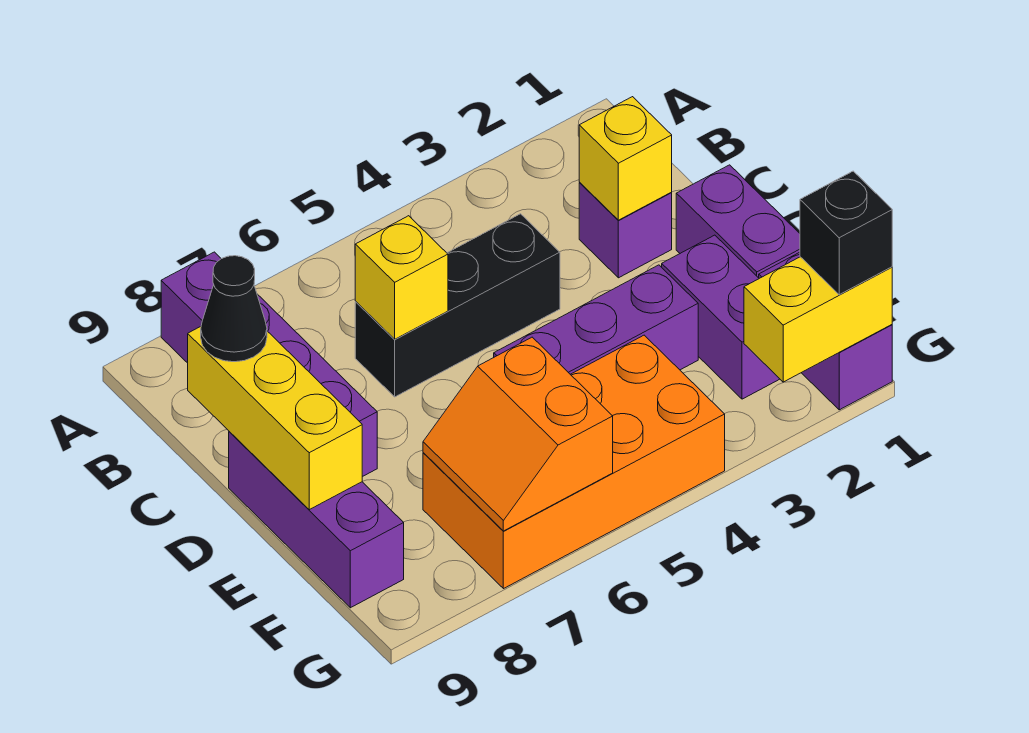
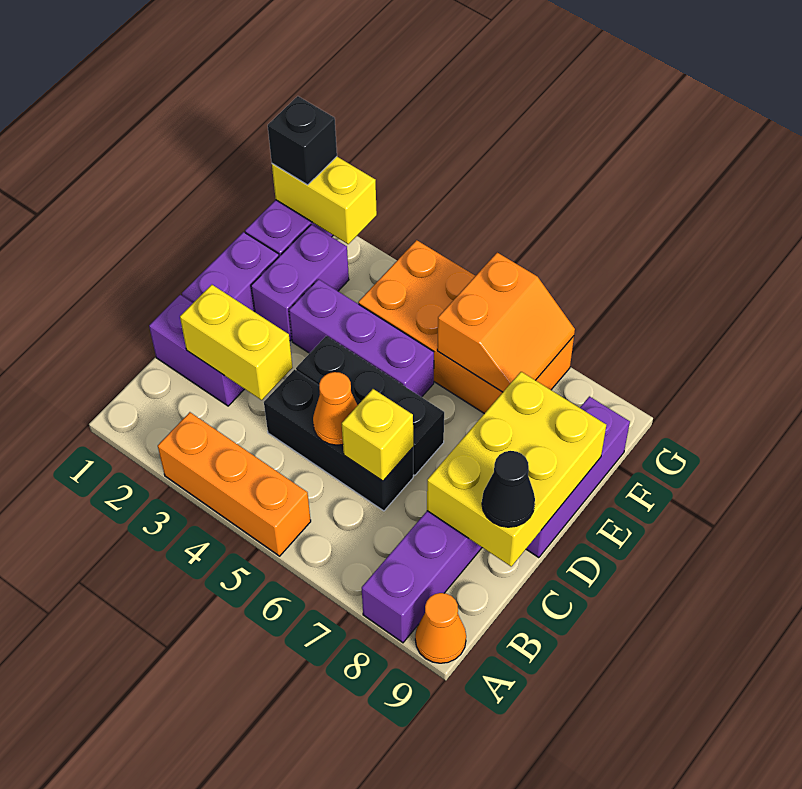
none -> orange 1x3 brick [158,412,311,556]
none -> orange 1x1 cone [415,593,466,663]
purple 1x1 brick [579,183,672,278] -> purple 1x2 brick [149,295,244,406]
yellow 1x1 brick [579,97,672,220] -> yellow 1x2 brick [180,285,293,400]
none -> orange 1x1 cone [313,372,358,445]
yellow 1x3 brick [188,327,362,510] -> yellow 2x3 brick [427,372,606,566]
none -> black 1x3 brick [296,336,444,476]

